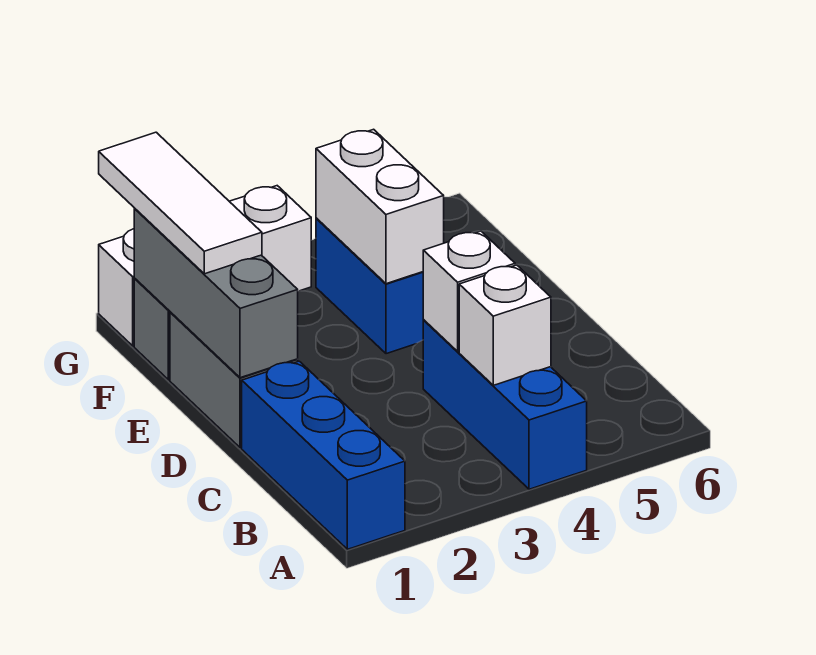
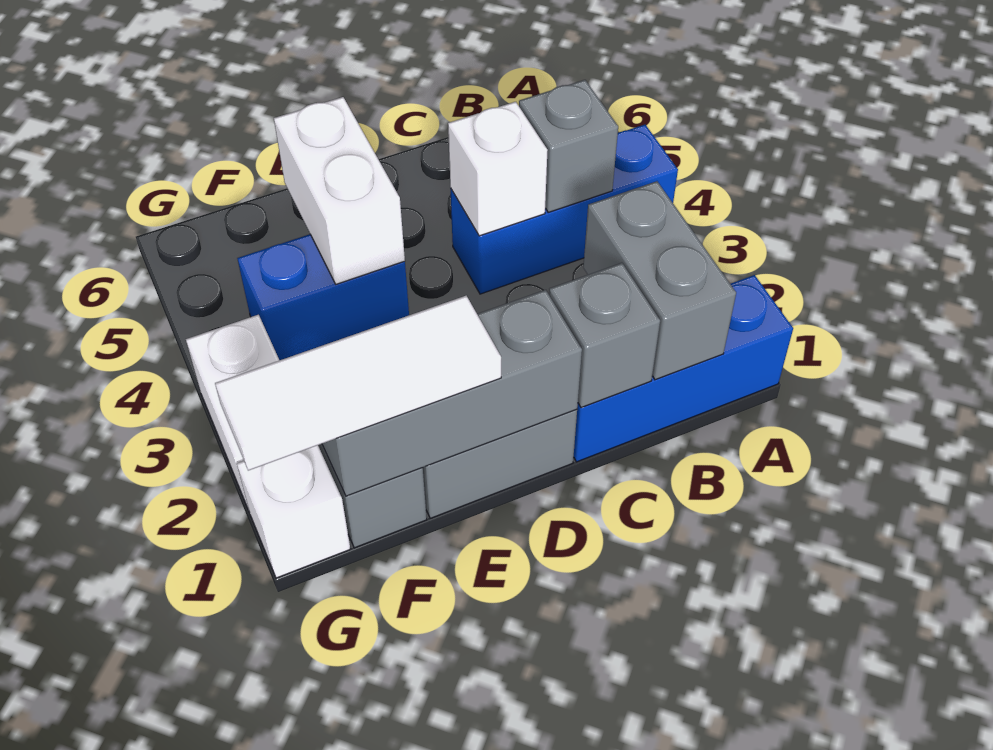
none -> grey 1x2 brick [583,181,736,380]
white 1x1 brick [459,265,551,385] -> grey 1x1 brick [519,80,618,212]
none -> grey 1x1 brick [549,263,660,408]
white 1x2 brick [316,129,444,284] -> white 1x2 brick turned to [274,97,405,284]

